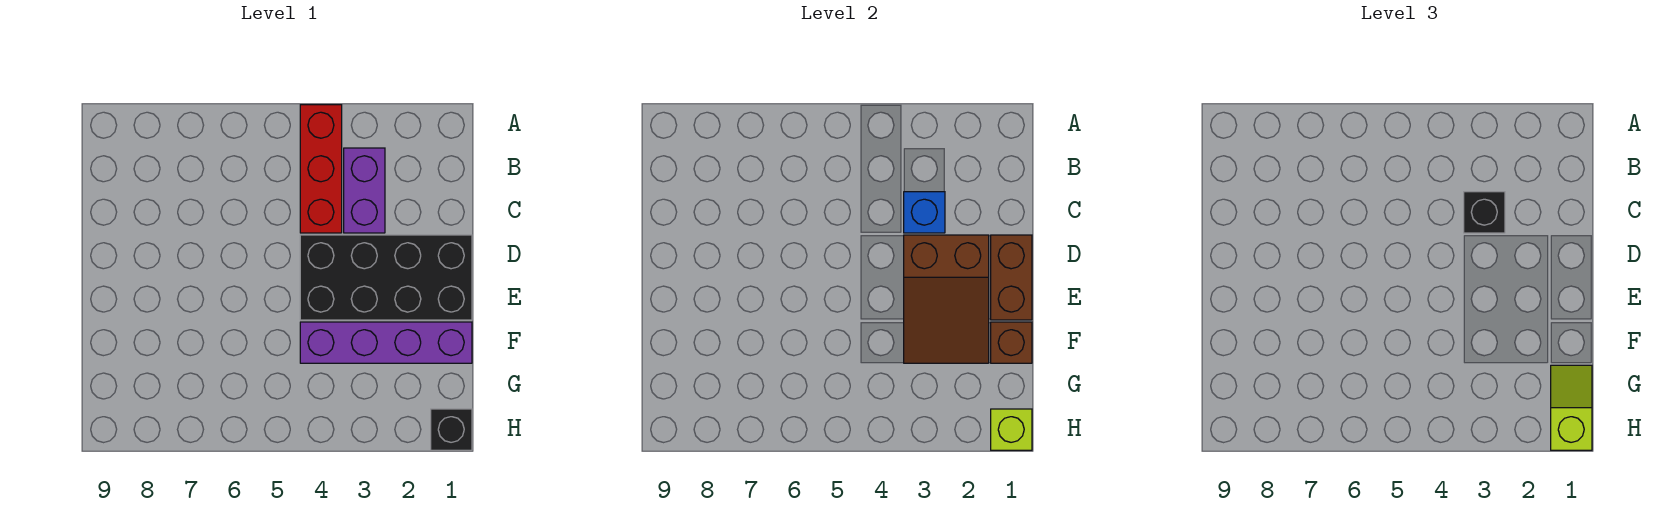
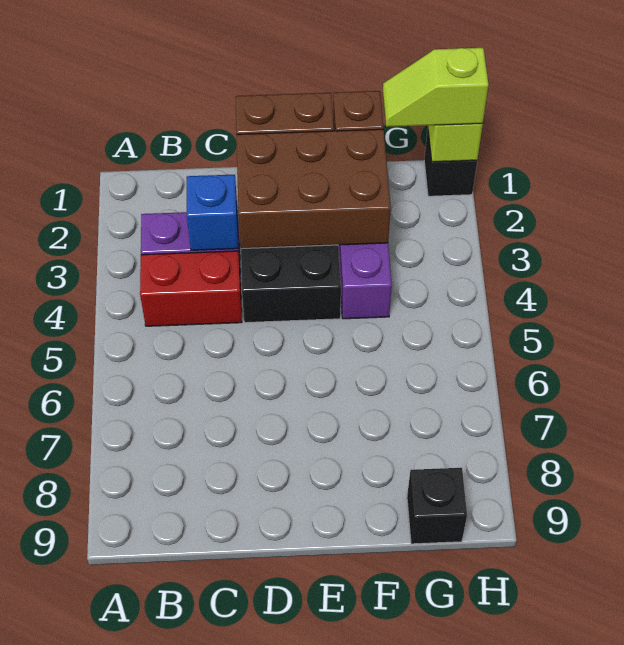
red 1x3 brick [300,105,342,233] -> red 1x2 brick [140,251,242,326]
black 1x1 brick [1464,192,1505,233] -> black 1x1 brick moved to [407,468,467,544]
brown 2x3 slope [904,235,989,363] -> brown 2x3 brick [236,129,391,249]

